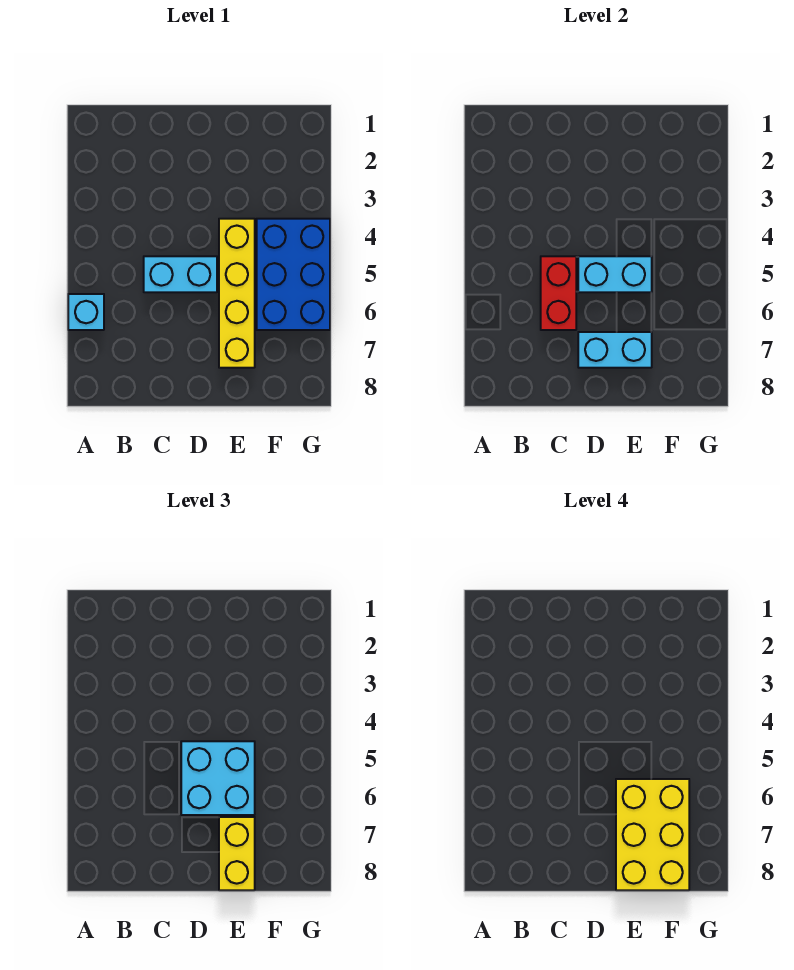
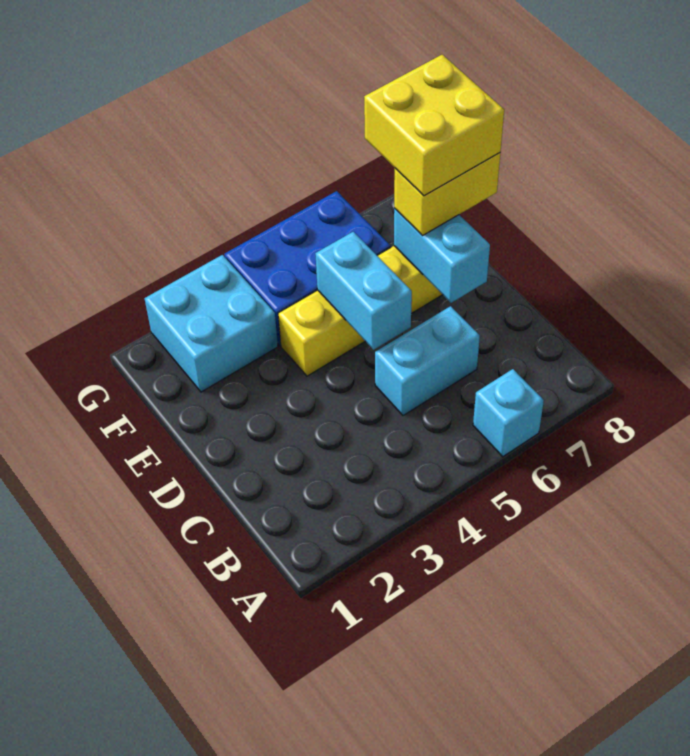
cyan 1x2 brick [144,256,217,292] -> cyan 1x2 brick turned to [375,306,480,416]
red 1x2 brick [541,256,576,330] -> none
cyan 2x2 brick [181,741,255,815] -> cyan 2x2 brick moved to [145,255,278,392]
yellow 2x3 brick [616,779,689,890] -> yellow 2x2 brick [364,55,504,196]

